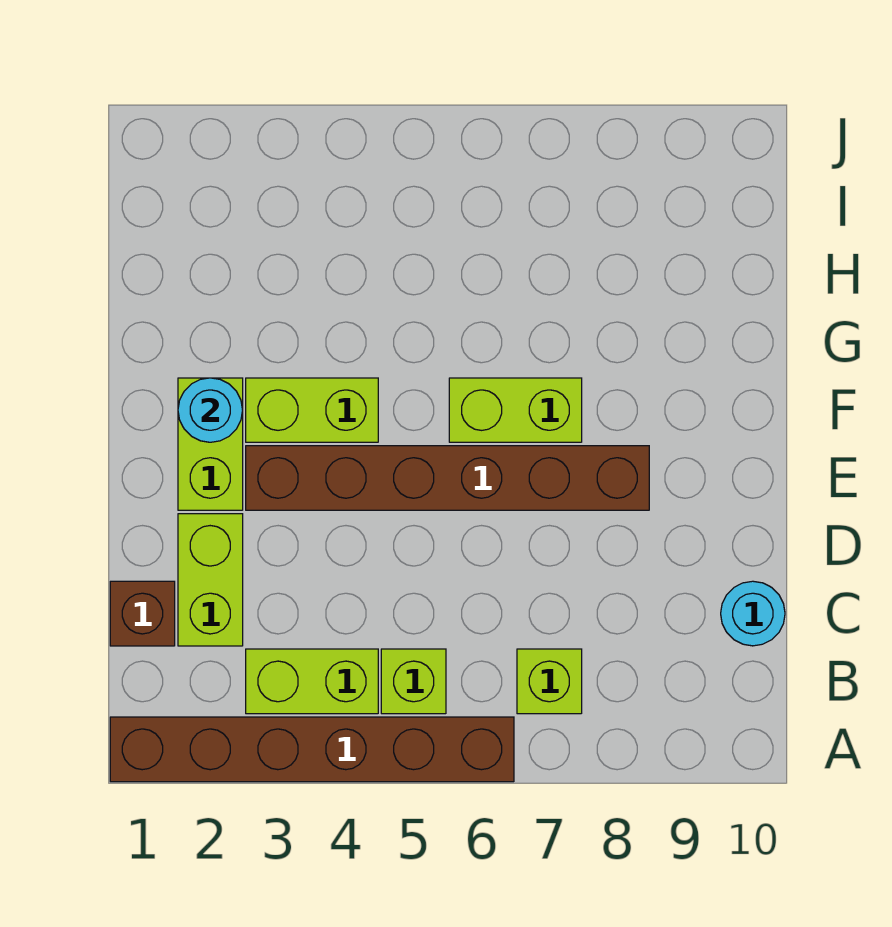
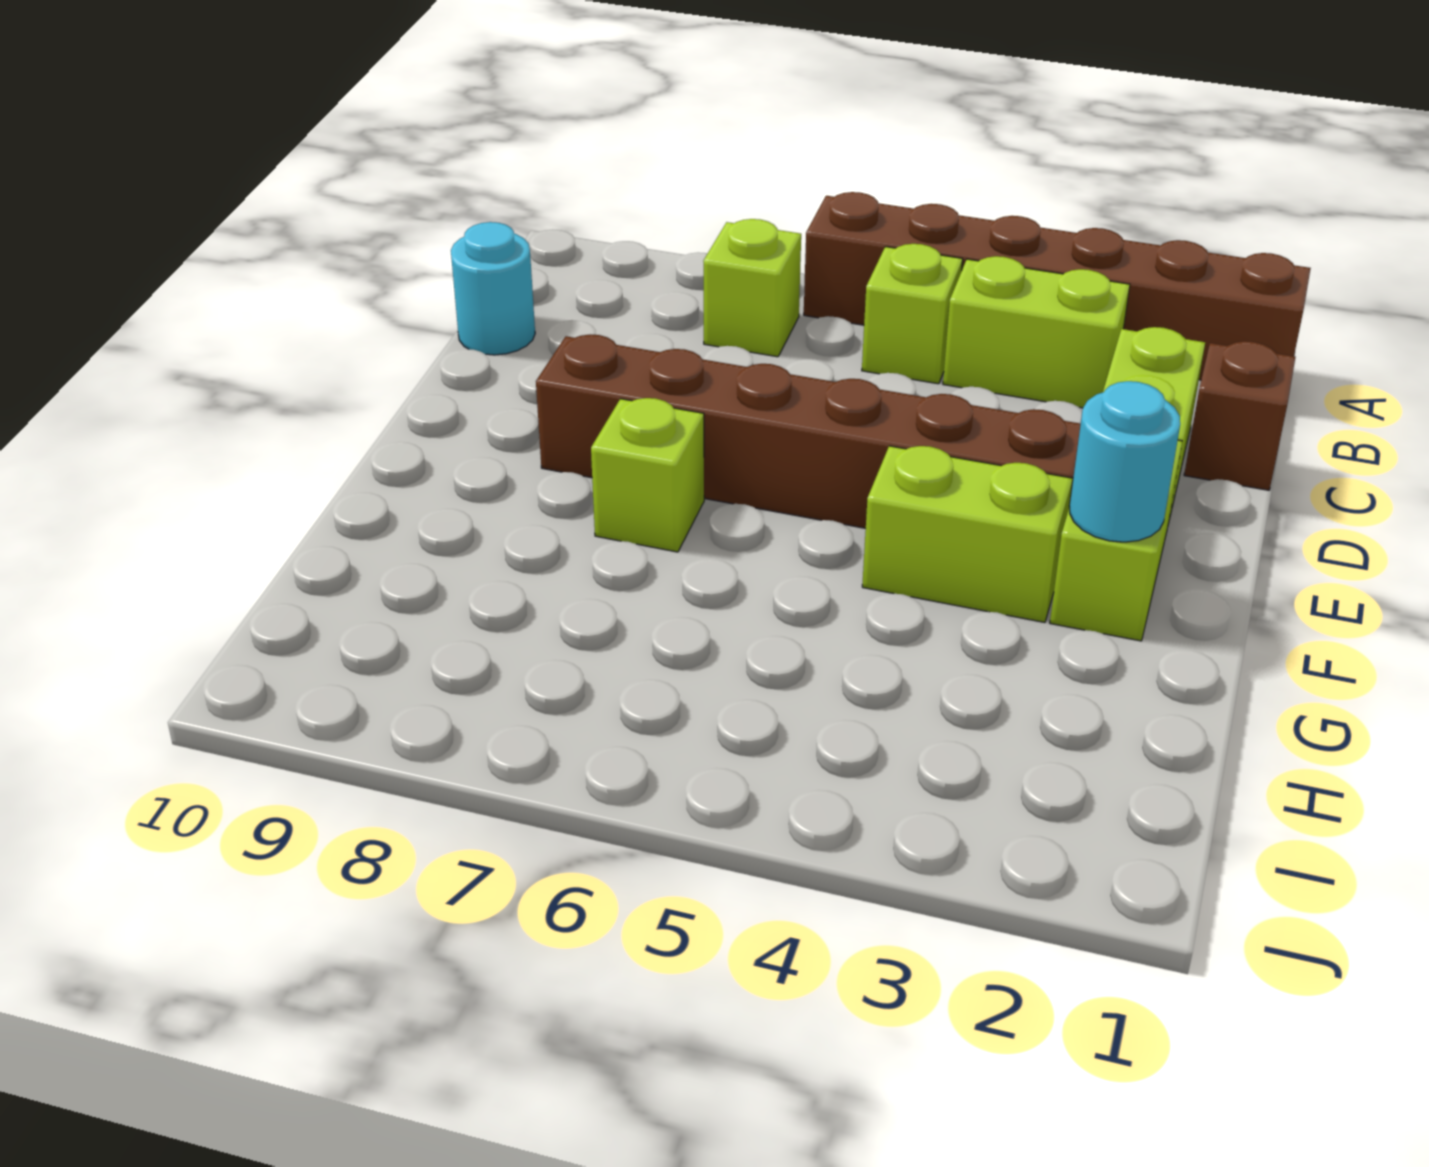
lime 1x2 brick [449,378,582,442] -> lime 1x1 brick [591,398,704,552]

